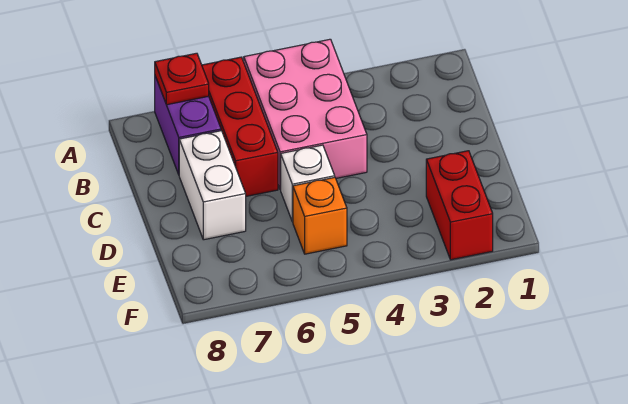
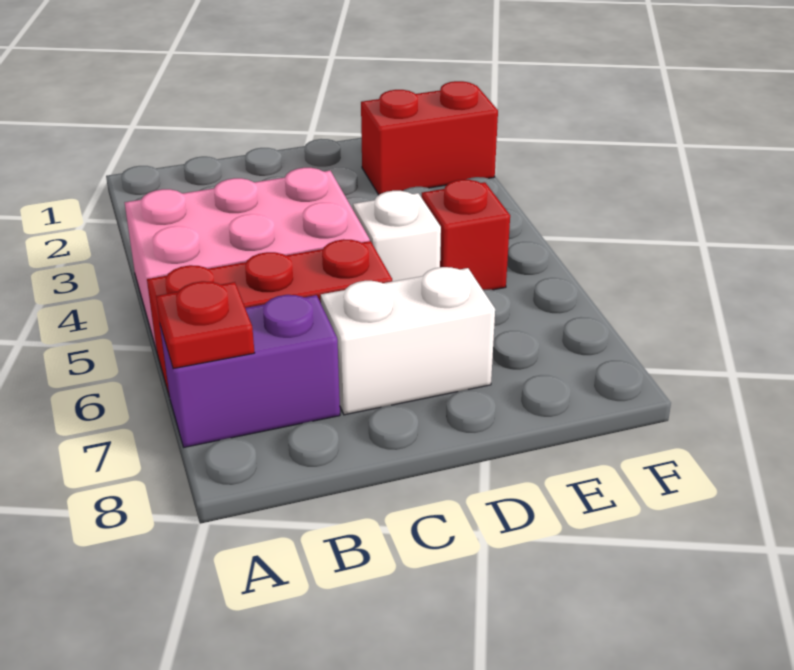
orange 1x1 brick [293,177,347,254] -> red 1x1 brick [422,180,510,290]

